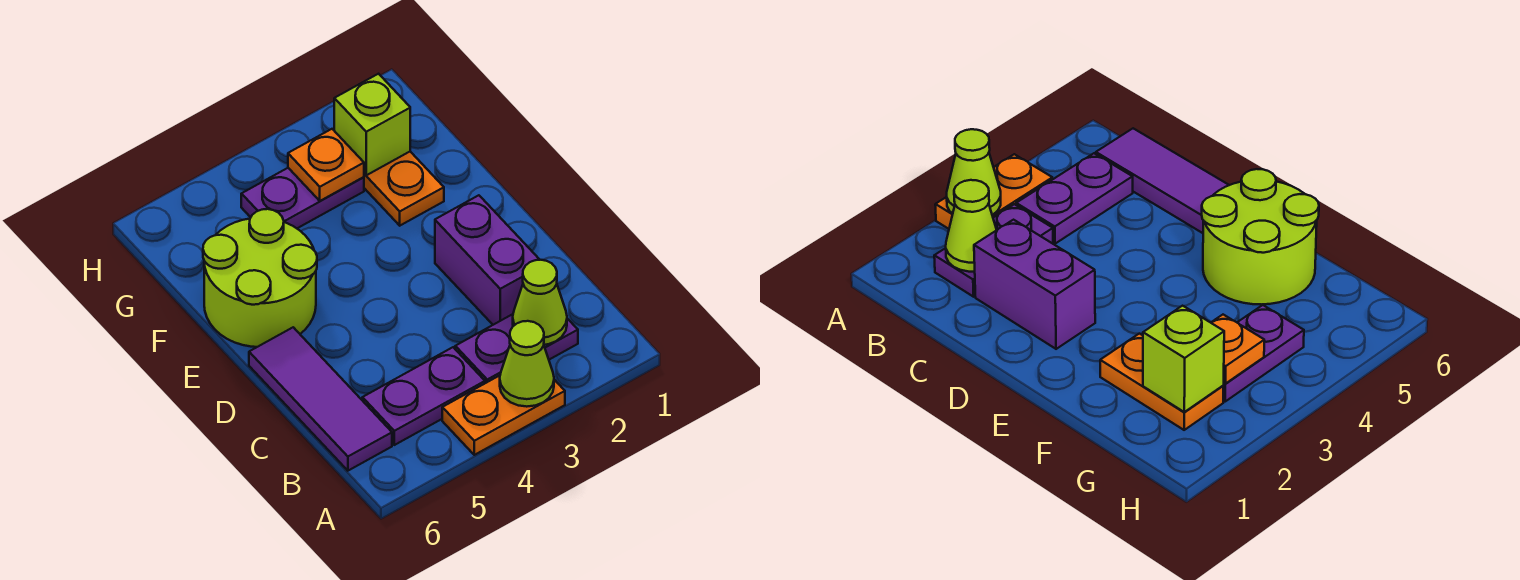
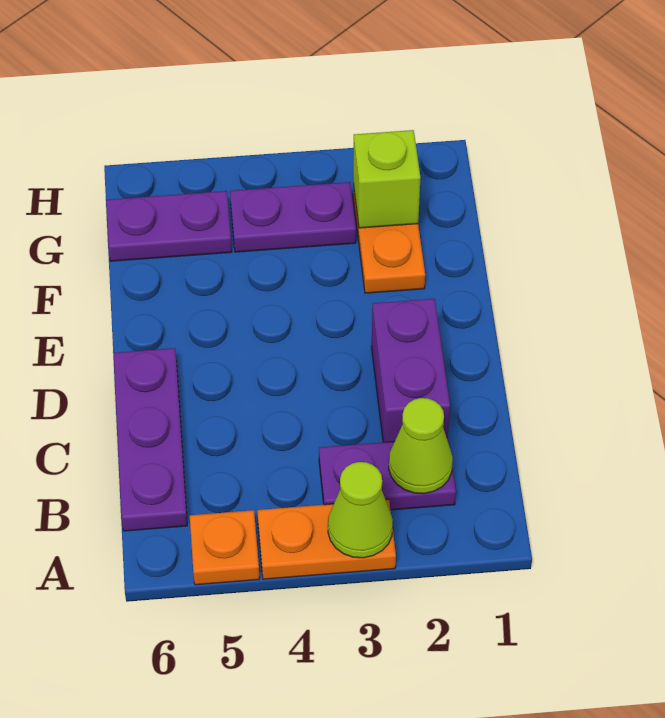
purple 1x2 plate [362,347,485,445] -> purple 1x2 plate moved to [106,191,232,261]
purple 1x3 tile [249,327,392,471] -> purple 1x3 plate [113,348,187,531]
lime 2x2 round brick [203,209,317,347] -> none
orange 1x1 plate [288,129,364,201] -> orange 1x1 plate moved to [190,510,260,585]

